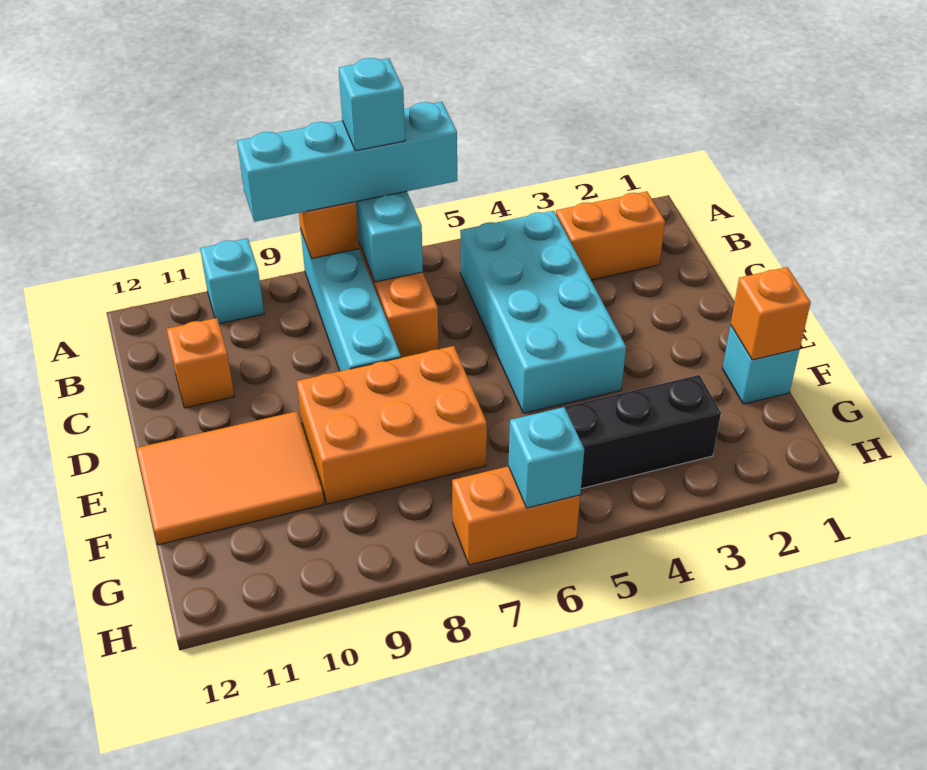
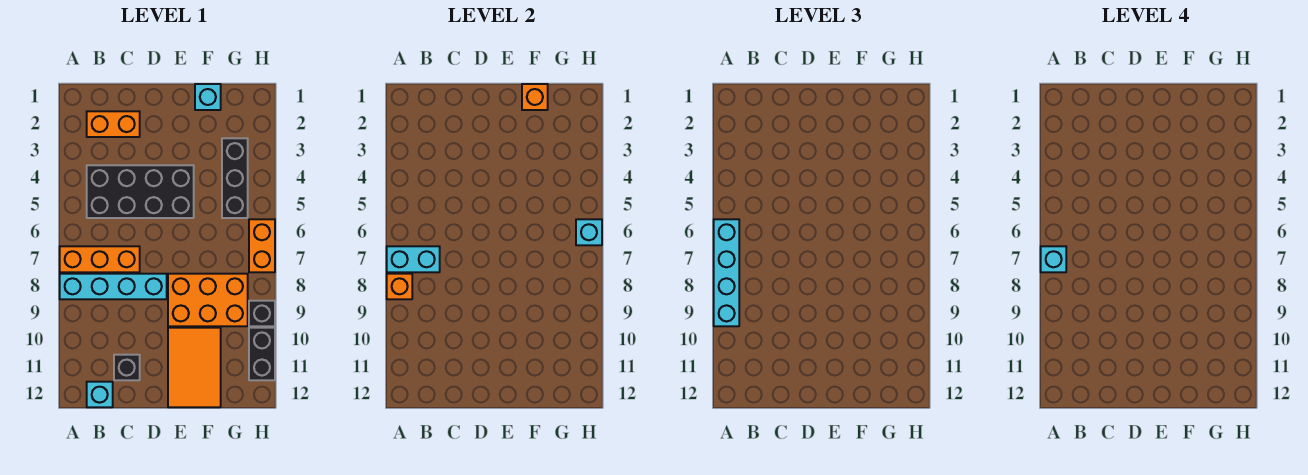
cyan 1x1 brick [200,238,264,324] -> cyan 1x1 brick moved to [87,382,113,407]
orange 1x2 brick [556,191,665,280] -> orange 1x2 brick turned to [87,111,140,137]
cyan 2x4 brick [460,211,626,413] -> black 2x4 brick [87,165,194,218]
orange 1x1 brick [167,318,234,408] -> black 1x1 brick [114,355,140,380]
orange 2x3 brick [297,346,487,504] -> orange 2x3 brick turned to [168,274,248,326]
none -> black 1x1 brick [249,301,275,326]
none -> black 1x2 brick [249,328,275,380]

